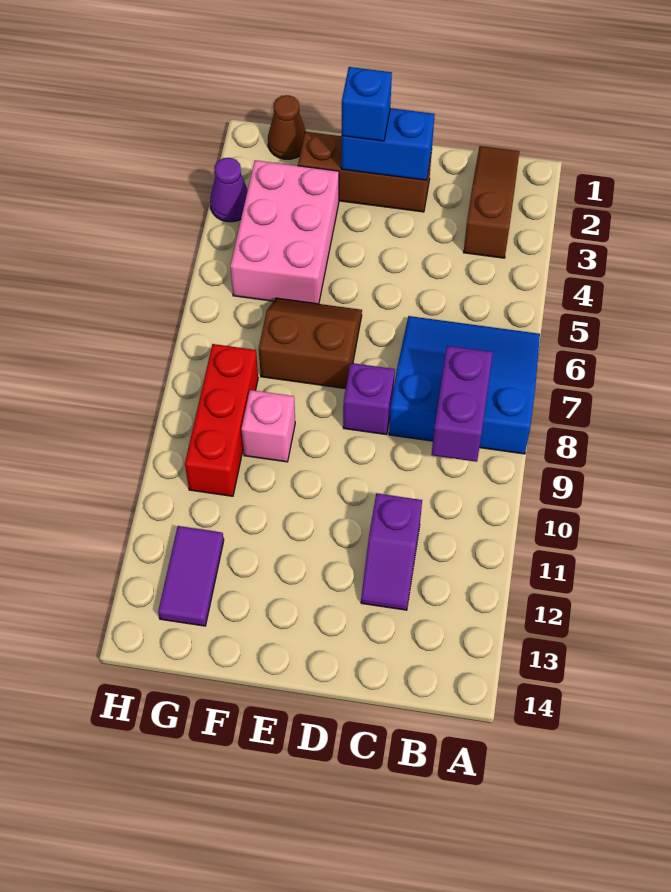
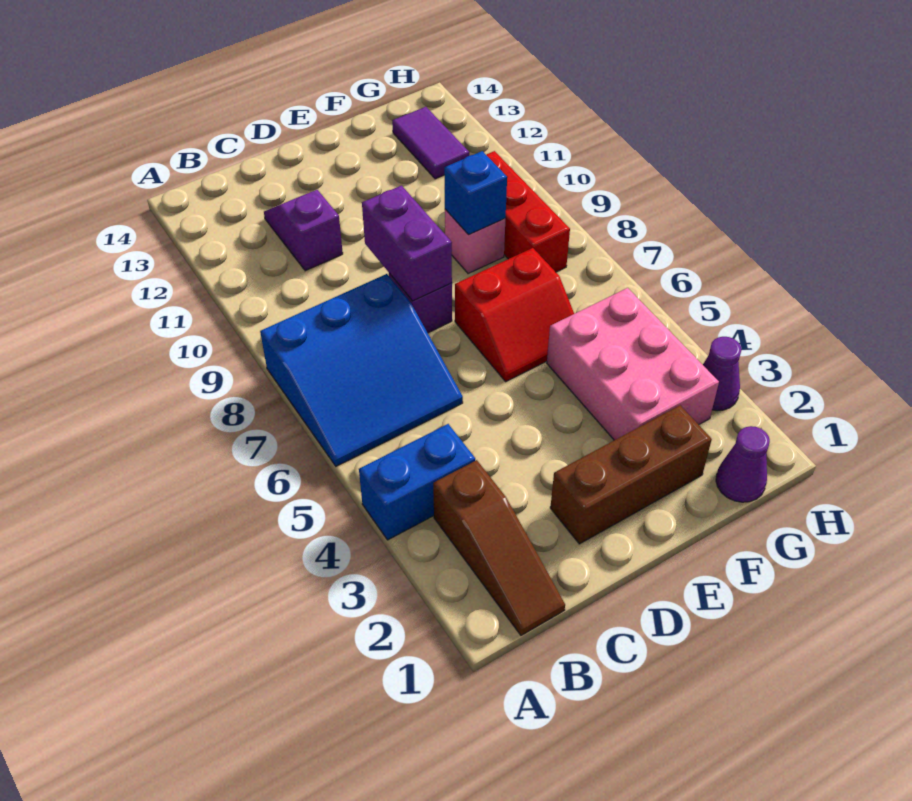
purple 1x2 brick [432,346,493,462] -> purple 1x2 brick moved to [362,186,452,301]
blue 1x2 brick [341,108,435,180] -> blue 1x2 brick moved to [359,424,475,540]
blue 1x1 brick [342,67,392,141] -> blue 1x1 brick moved to [444,151,507,235]
brown 2x2 slope [259,298,362,389] -> red 2x2 slope [455,248,574,381]
brown 1x1 cone [268,95,306,159] -> purple 1x1 cone [716,426,770,502]

